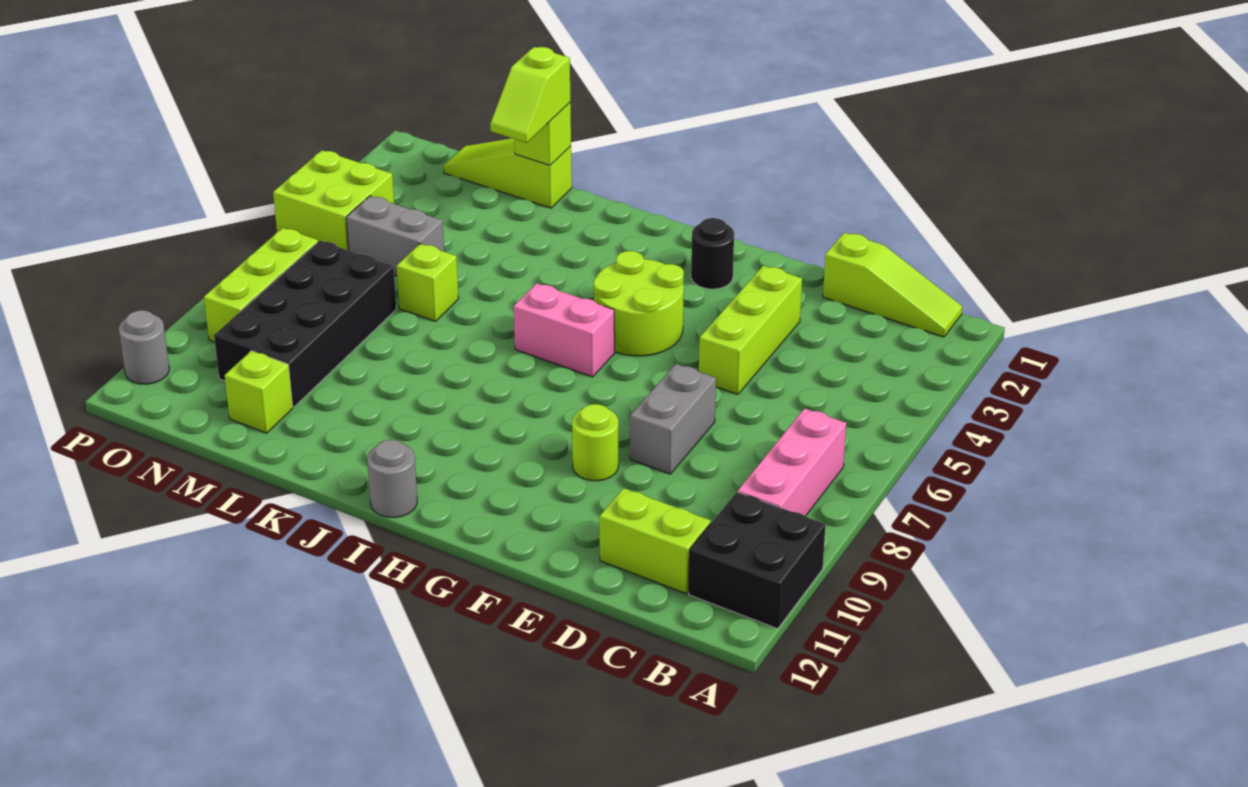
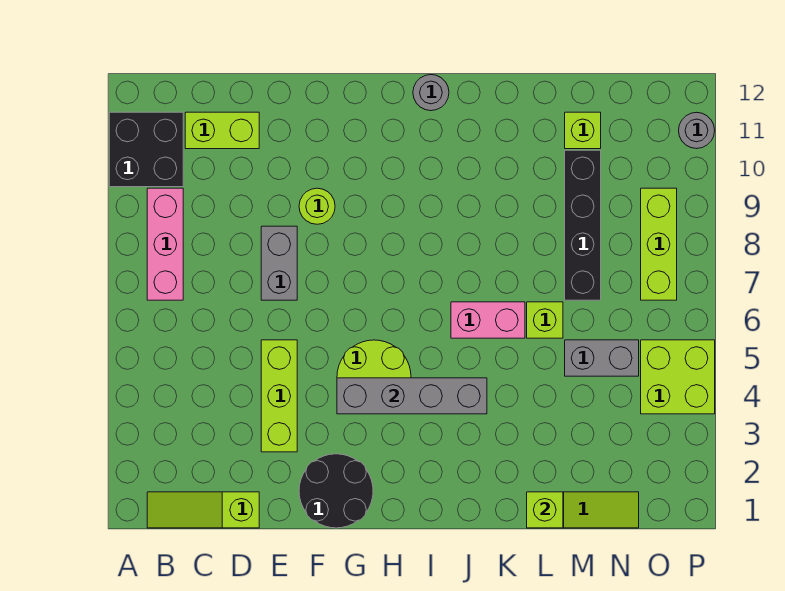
black 1x1 round brick [691,218,734,289] -> black 2x2 round brick [299,454,373,528]
none -> grey 1x4 brick [337,378,487,414]
pink 1x2 brick [514,283,615,377] -> pink 1x2 brick moved to [451,302,525,338]
lime 1x2 slope [490,47,570,143] -> none
black 2x4 brick [214,241,396,407] -> black 1x4 brick [565,150,601,300]

